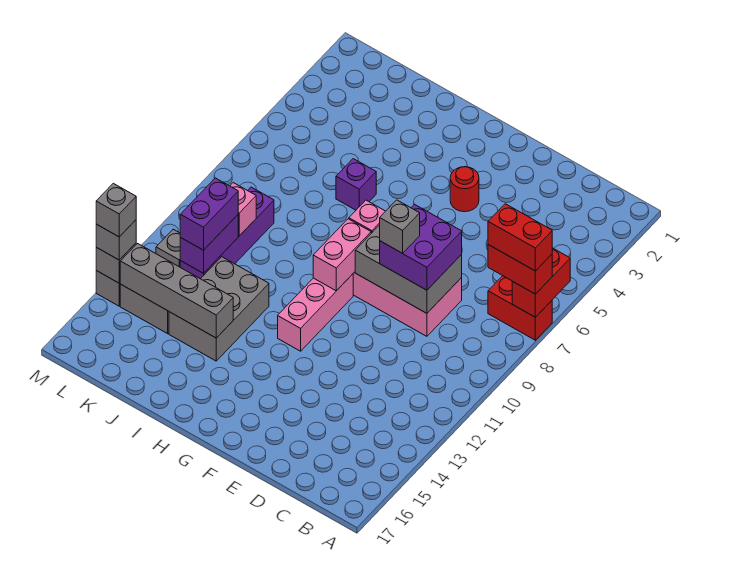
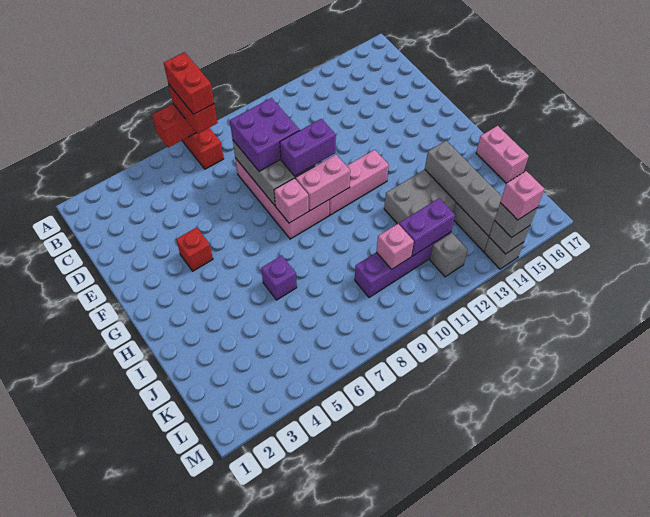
grey 1x1 brick [380,200,420,253] -> none
red 1x1 round brick [450,167,479,212] -> red 1x1 brick [176,227,213,271]
none -> pink 1x2 brick [476,126,529,183]
purple 1x2 brick [180,178,238,250] -> purple 1x2 brick moved to [280,119,336,176]
grey 1x1 brick [96,183,136,237] -> pink 1x1 brick [500,171,545,220]

